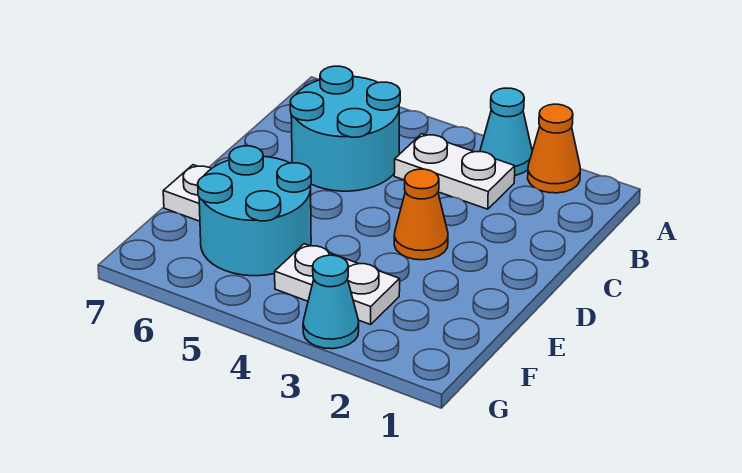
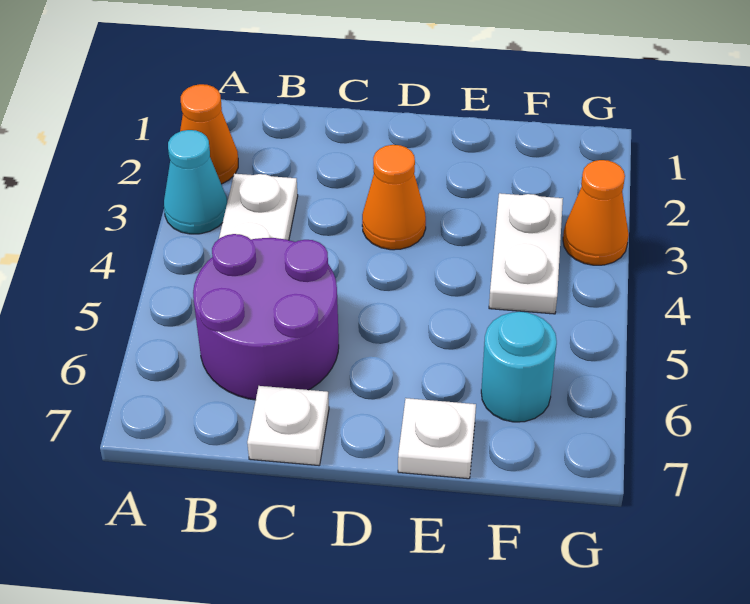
cyan 2x2 round brick [290,66,400,191] -> purple 2x2 round brick [193,234,339,400]
none -> white 1x1 plate [247,386,329,465]
cyan 2x2 round brick [198,146,311,276] -> cyan 1x1 round brick [481,312,557,422]
cyan 1x1 cone [303,255,359,349] -> orange 1x1 cone [563,160,629,265]

